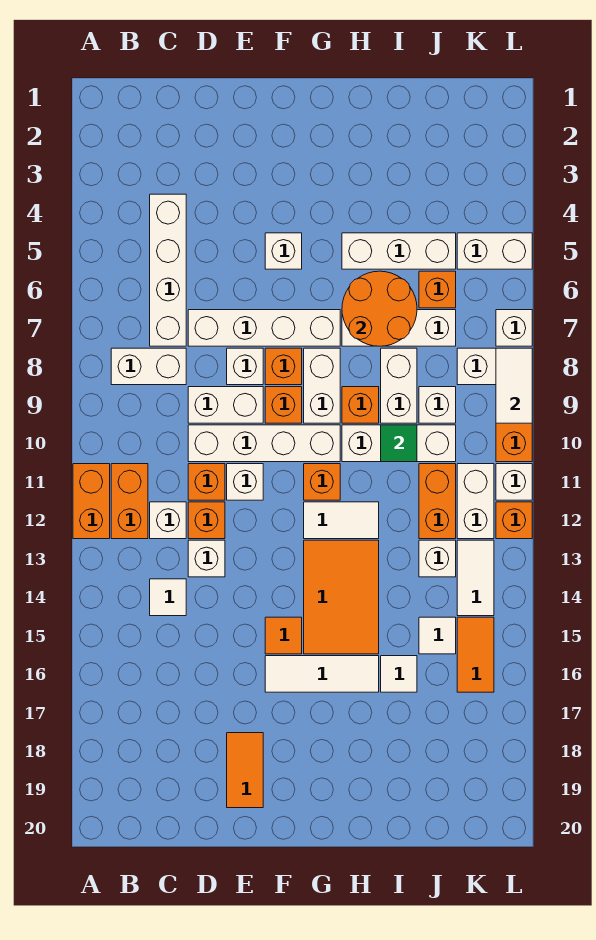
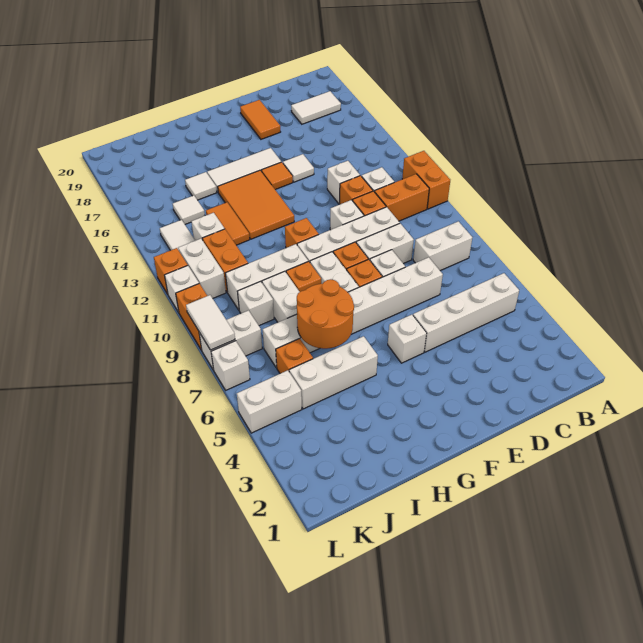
orange 1x2 brick [111,464,148,539] -> orange 1x2 brick turned to [375,174,429,221]
white 1x4 brick [150,194,186,346] -> white 1x4 brick turned to [413,273,519,352]
white 1x1 tile [150,579,186,616] -> white 1x1 tile moved to [283,154,314,182]
white 1x2 tile [304,502,379,539] -> white 1x2 tile moved to [291,91,341,124]
green 1x1 tile [381,425,417,462] -> none
orange 1x2 tile [457,617,494,692] -> orange 1x2 tile moved to [206,202,250,245]

